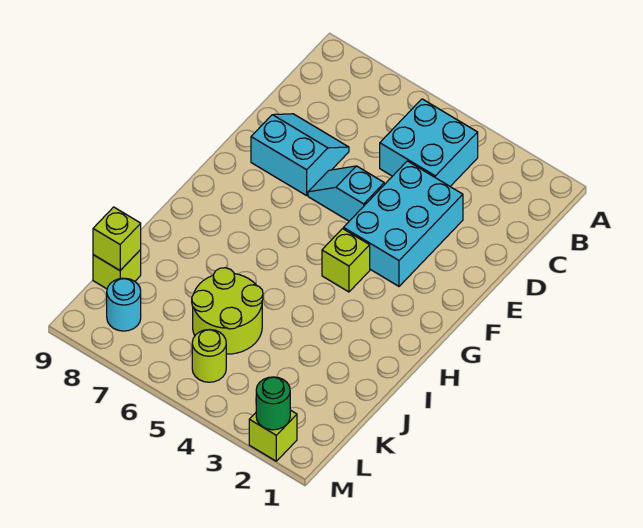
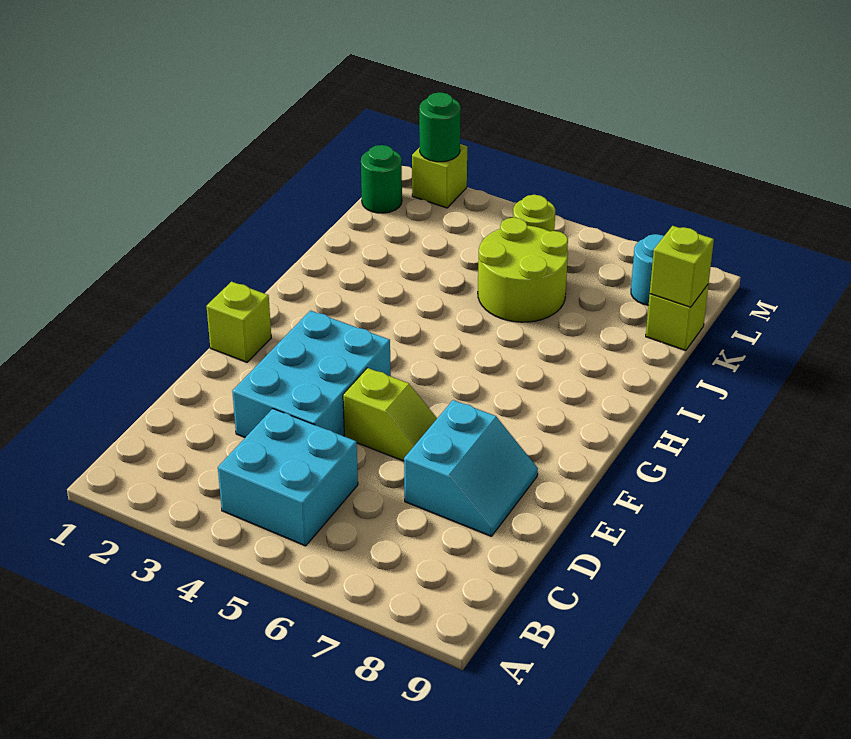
cyan 2x2 slope [251,114,349,196] -> cyan 2x2 slope turned to [404,400,538,536]
cyan 1x2 slope [308,166,384,221] -> lime 1x2 slope [343,368,437,461]
lime 1x1 brick [322,229,370,292] -> lime 1x1 brick moved to [206,282,271,362]
none -> green 1x1 round brick [361,145,402,213]

